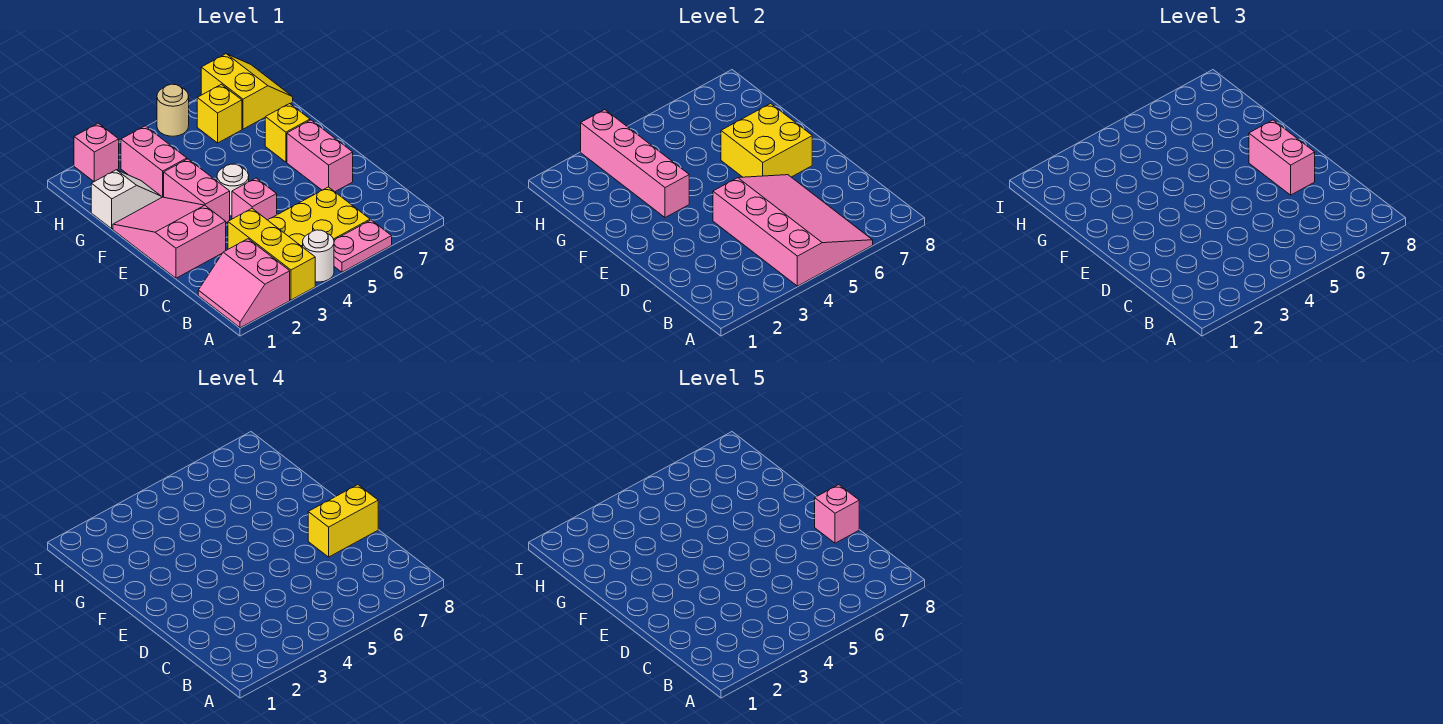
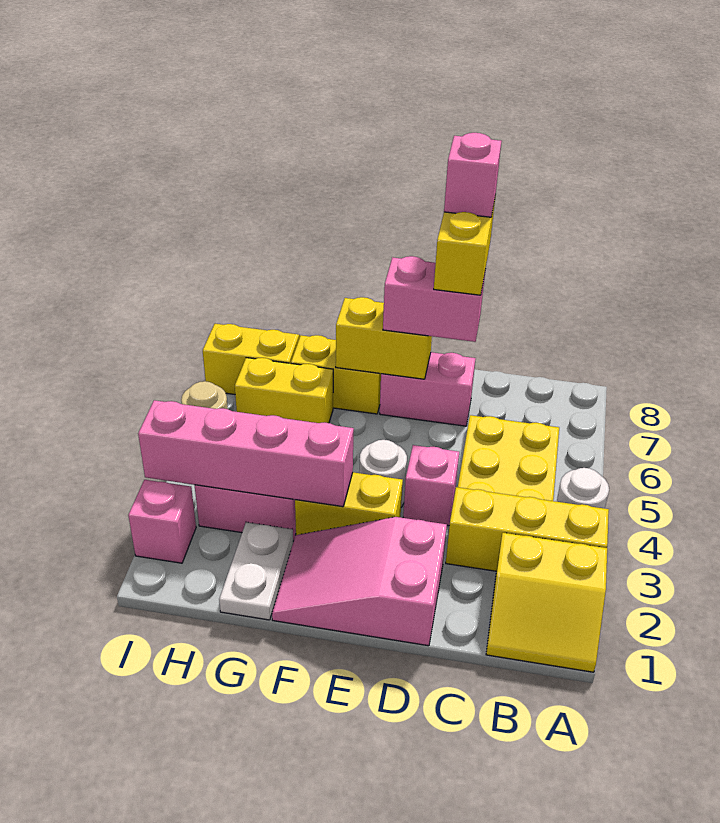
pink 2x2 slope [198,239,290,328] -> yellow 2x2 slope [486,533,607,672]
pink 3x4 slope [713,175,873,286] -> none
pink 1x2 plate [334,220,392,272] -> none
pink 1x2 brick [164,159,230,223] -> yellow 1x2 brick [295,472,403,535]
yellow 2x2 brick [721,103,812,177] -> yellow 1x2 brick [336,297,432,379]
yellow 1x1 brick [265,103,310,162] -> yellow 1x2 brick [291,335,381,414]
white 1x2 slope [91,170,161,229] -> white 1x2 plate [219,522,294,620]
yellow 1x1 brick [197,84,242,143] -> yellow 1x2 brick [235,358,333,423]

